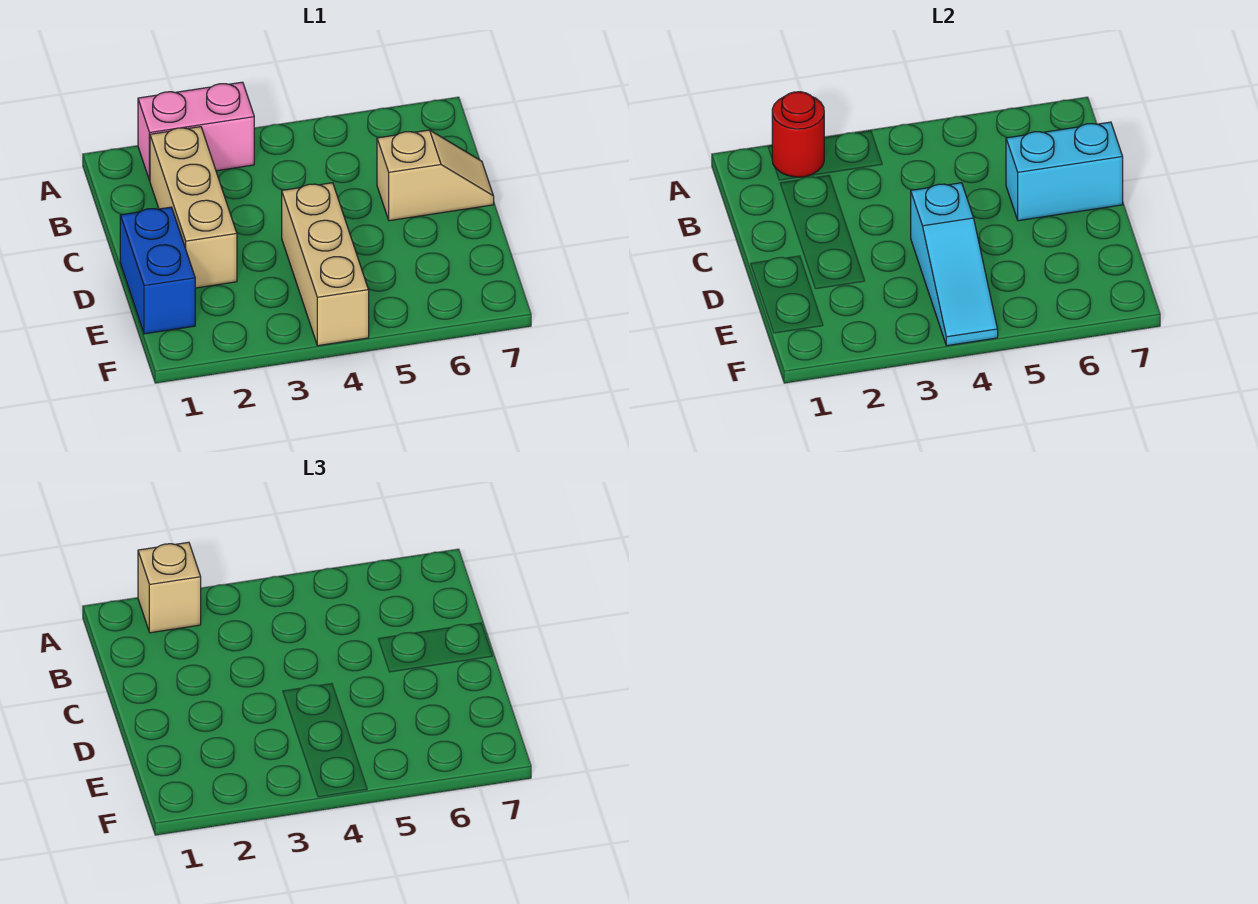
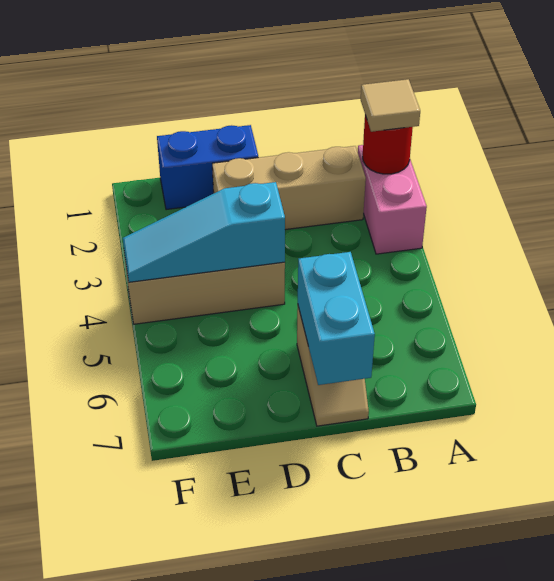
tan 1x1 brick [138,542,201,633] -> tan 1x1 tile [361,79,420,132]

